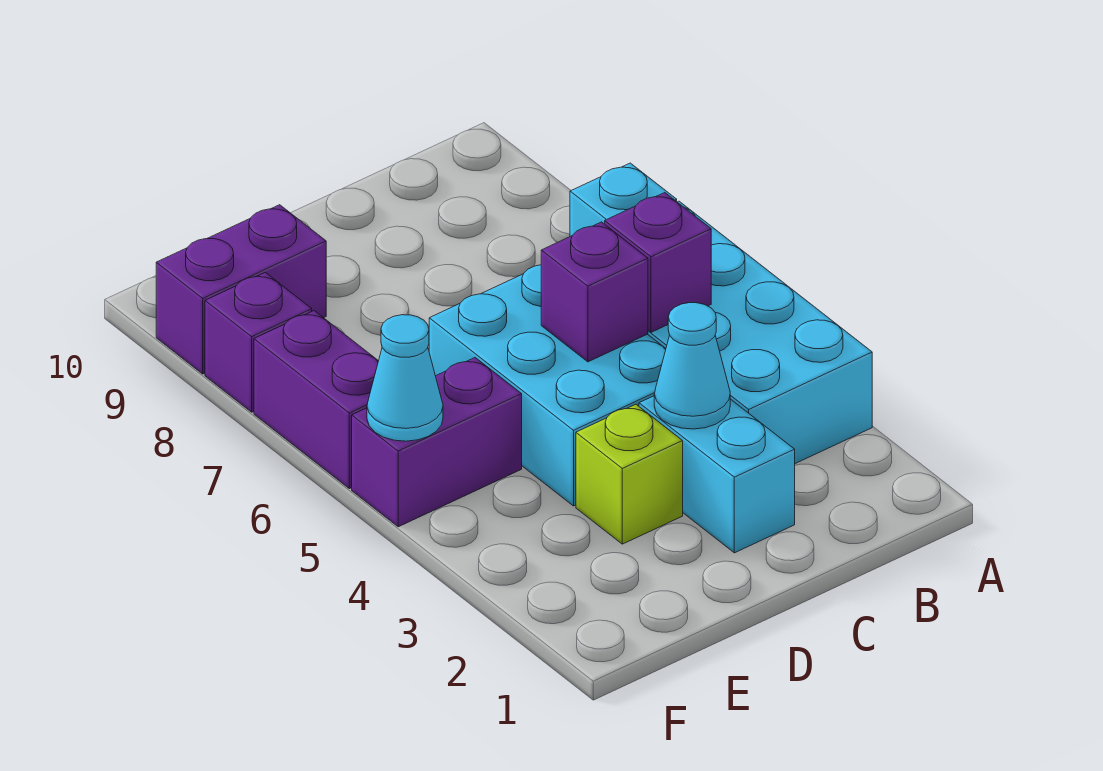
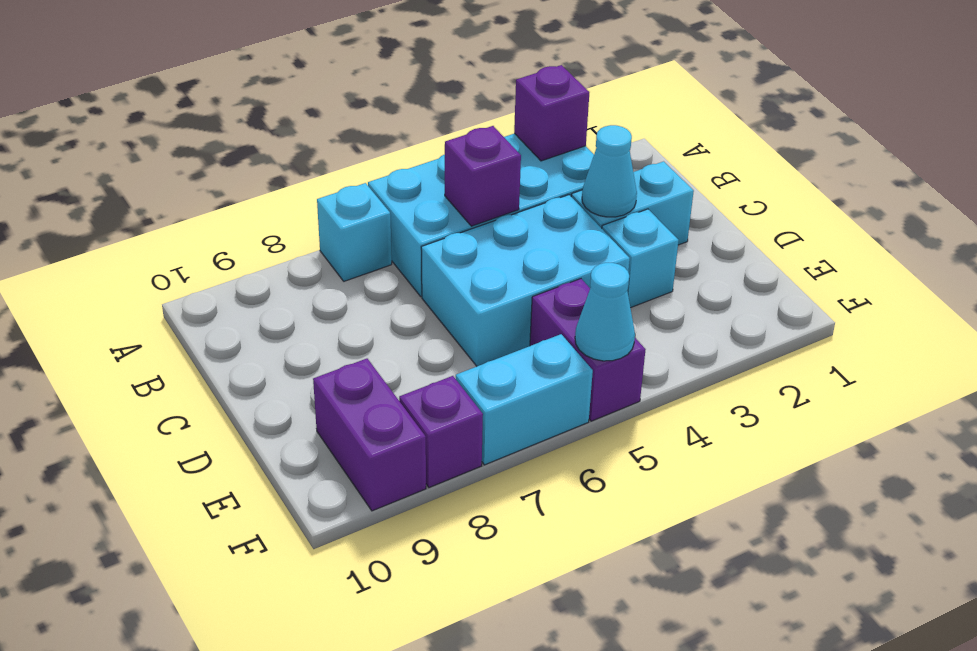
purple 1x1 brick [541,222,648,362] -> purple 1x1 brick moved to [514,65,589,161]
lime 1x1 brick [576,404,683,544] -> cyan 1x1 brick [602,209,679,308]
purple 1x2 brick [254,311,378,489] -> cyan 1x2 brick [456,334,593,465]

